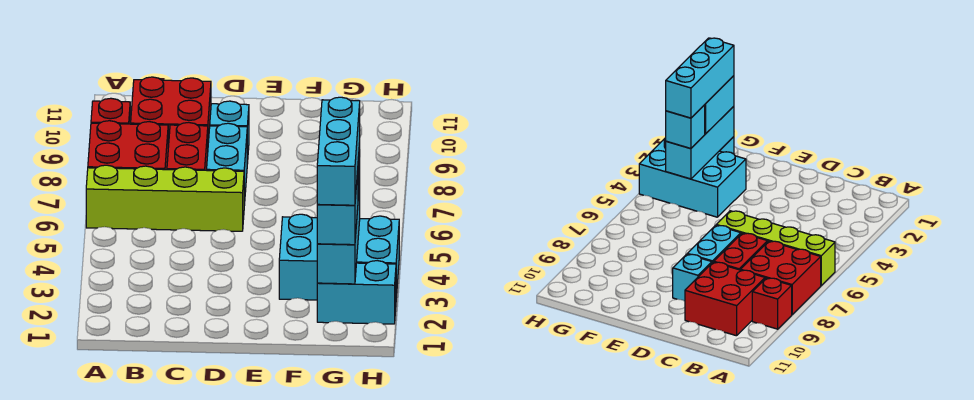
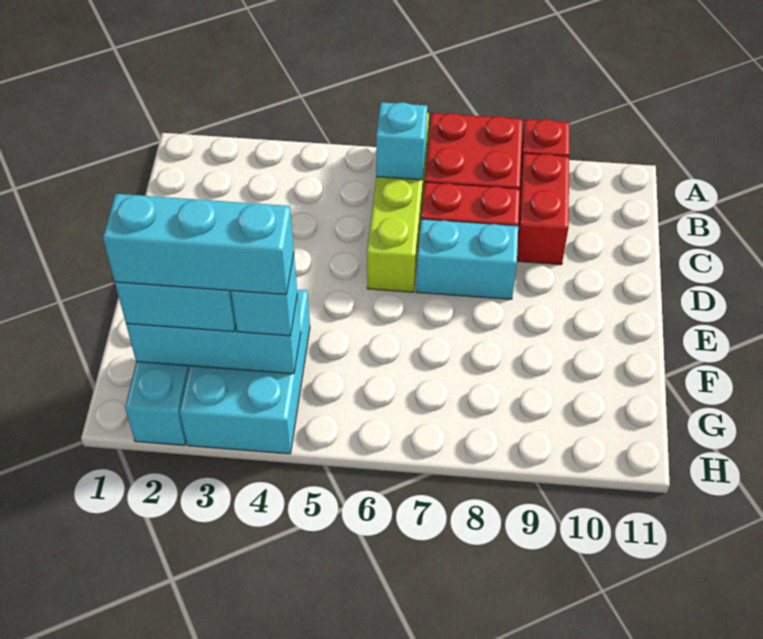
red 2x2 brick [131,77,211,147] -> red 1x2 brick [517,153,569,265]
cyan 1x1 brick [210,101,249,164] -> cyan 1x1 brick moved to [376,102,427,180]

